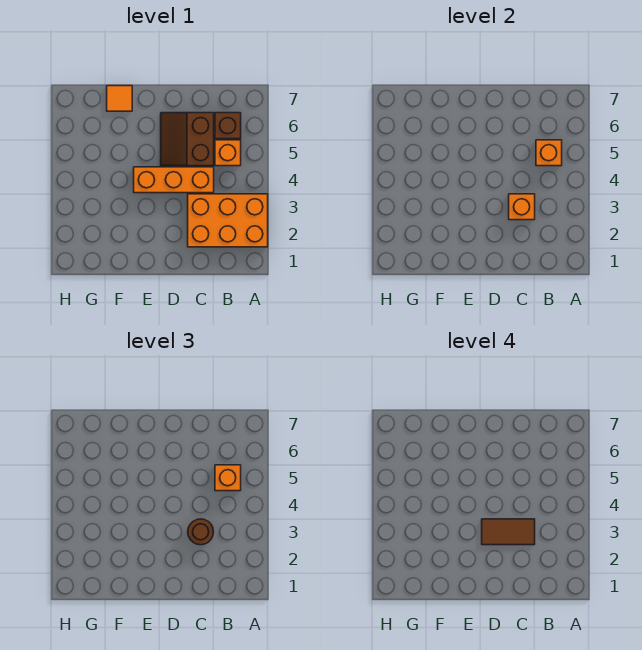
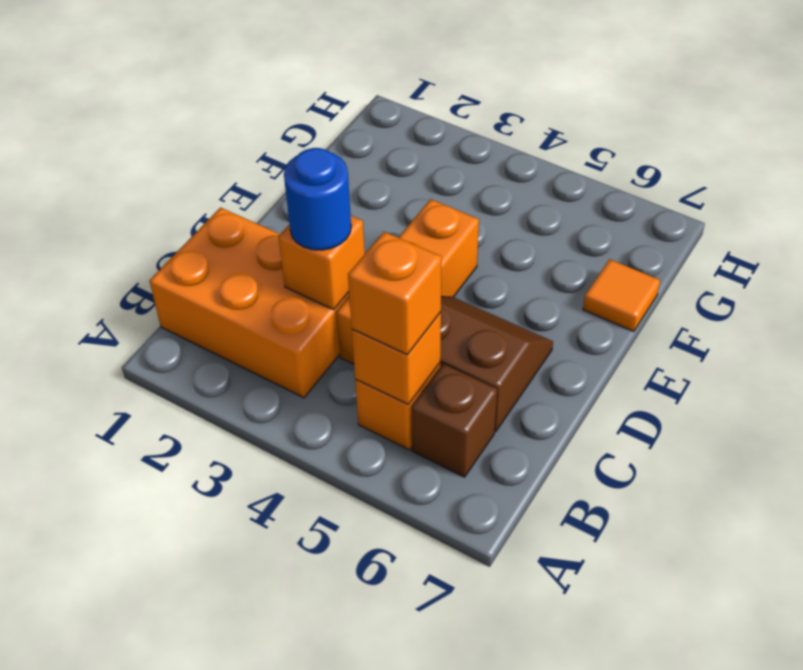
orange 2x3 brick [188,194,268,247] -> orange 2x3 brick turned to [150,208,349,398]
brown 1x1 round brick [188,519,213,545] -> blue 1x1 round brick [284,148,351,250]
brown 1x2 tile [482,519,535,545] -> none

